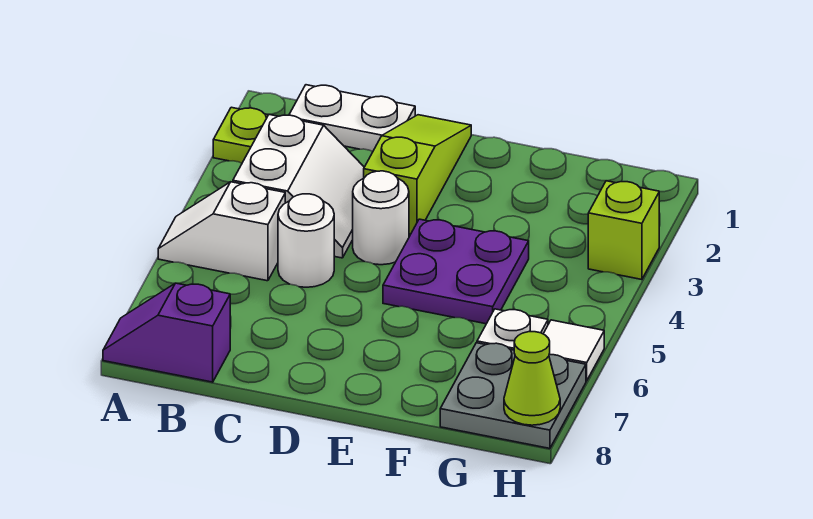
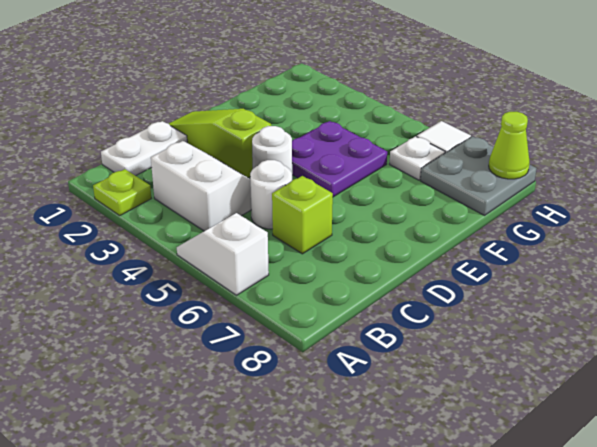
white 1x2 slope [158,182,285,281] -> white 1x2 slope turned to [177,213,269,295]
purple 1x2 slope [103,283,230,382] -> none
lime 1x1 brick [588,181,659,280] -> lime 1x1 brick moved to [272,176,333,254]

